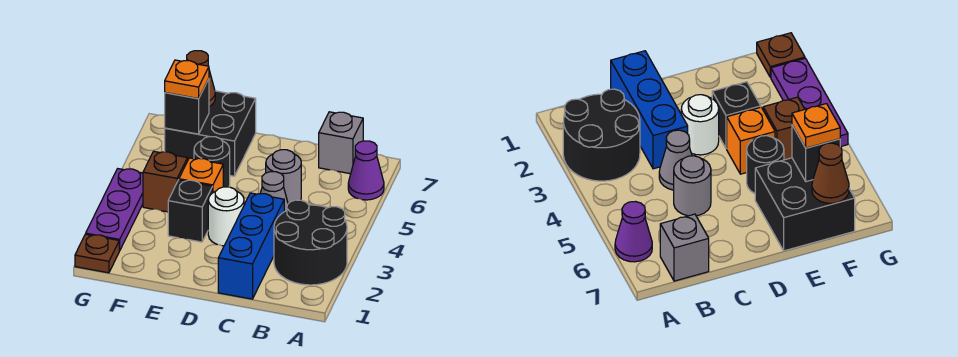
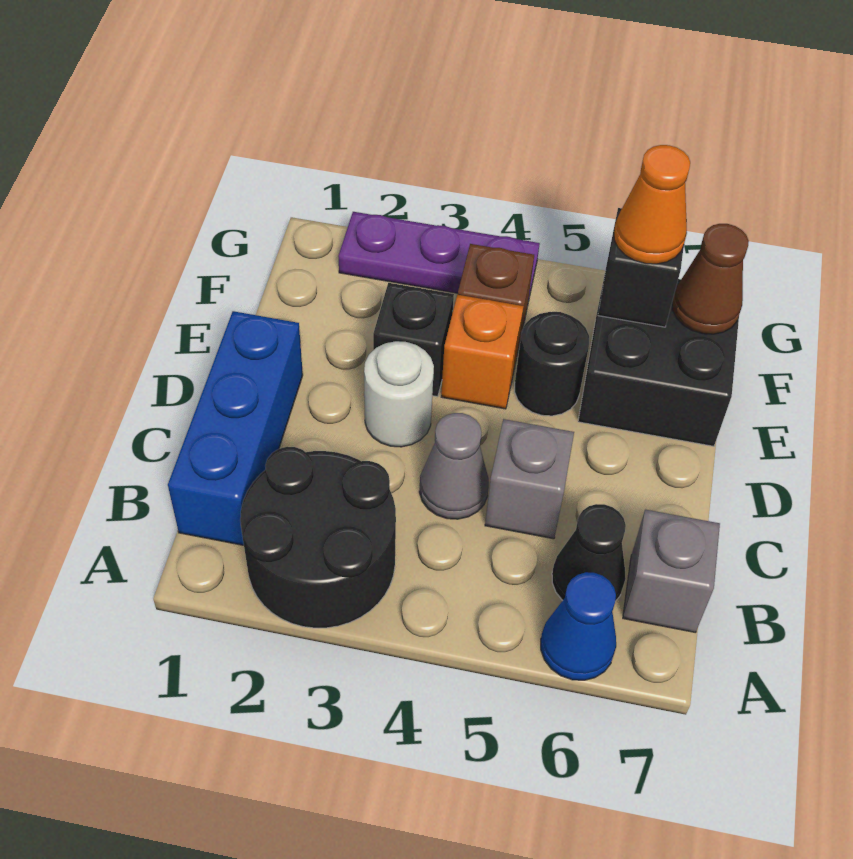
purple 1x1 cone [348,141,384,200] -> blue 1x1 cone [541,572,616,680]
none -> black 1x1 cone [552,504,626,601]
blue 1x3 brick [218,193,284,299] -> blue 1x3 brick turned to [168,311,303,545]
grey 1x1 round brick [266,150,301,204] -> grey 1x1 brick [485,419,574,539]
orange 1x1 plate [165,60,209,99] -> orange 1x1 cone [614,145,690,264]
brown 1x1 plate [75,234,119,273] -> none

